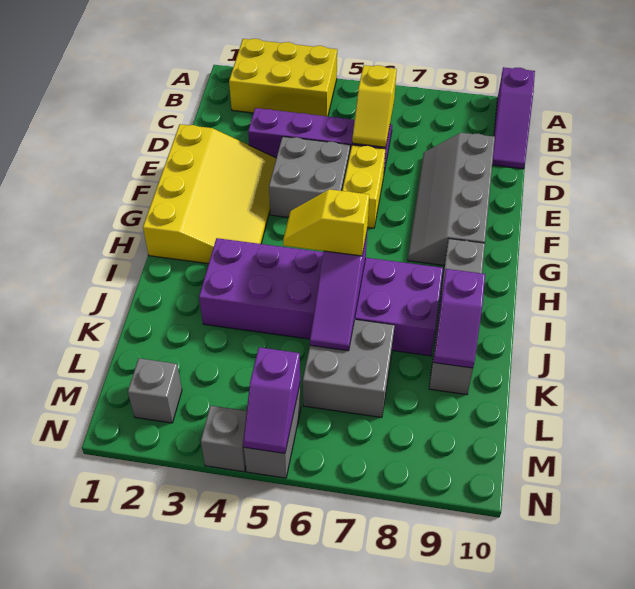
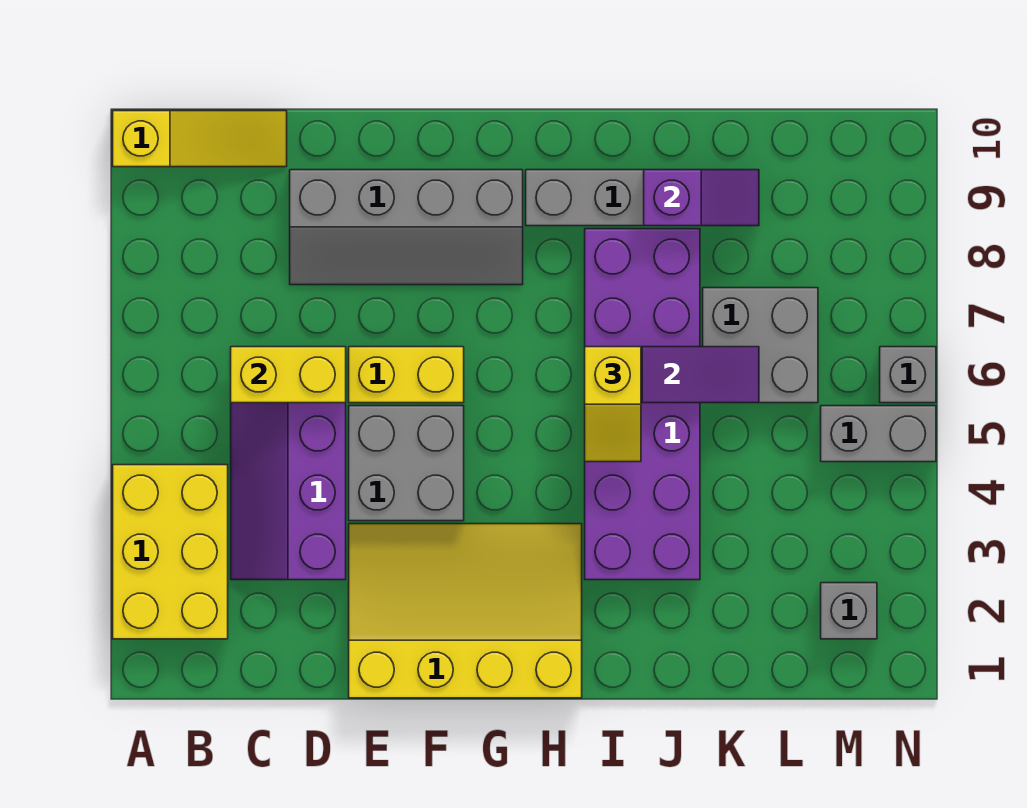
purple 1x3 slope [492,67,535,169] -> yellow 1x3 slope [113,111,287,167]
yellow 1x2 slope [352,65,397,147] -> yellow 1x2 brick [231,347,346,403]
purple 1x2 slope [243,347,300,453] -> none
grey 1x1 brick [201,406,247,472] -> grey 1x1 brick moved to [880,347,936,403]

